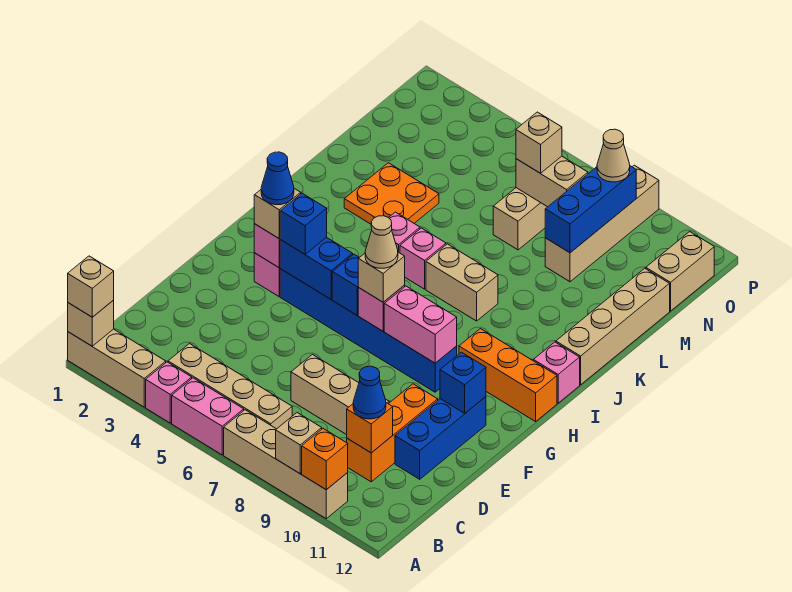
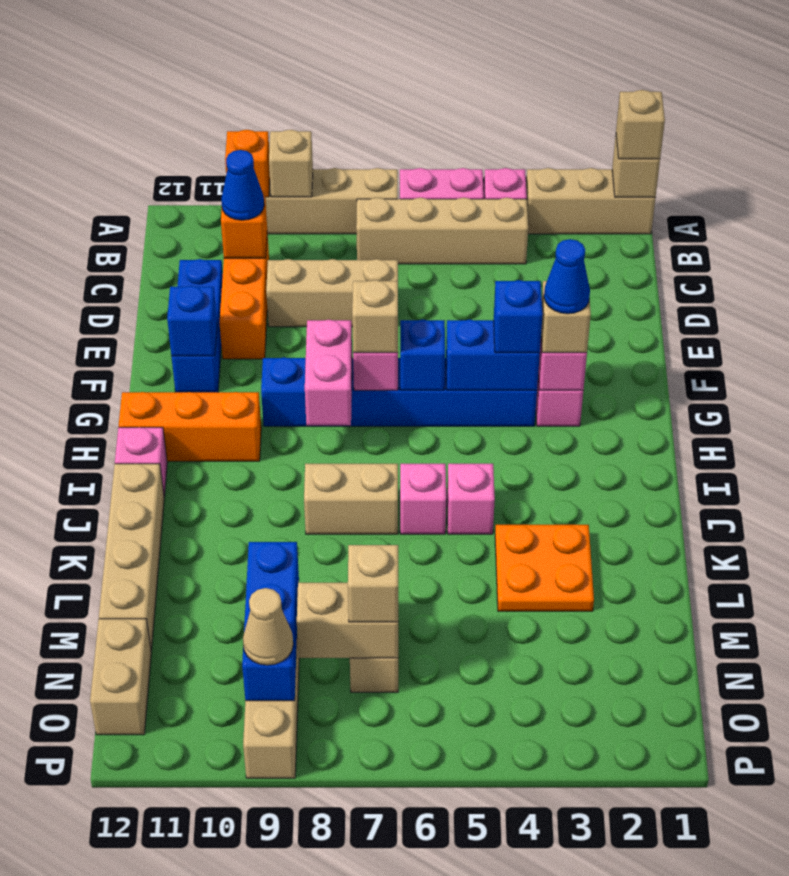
tan 1x1 cone [365,216,398,268] -> none
pink 1x2 brick [384,286,457,363] -> pink 1x2 brick turned to [305,320,352,425]

